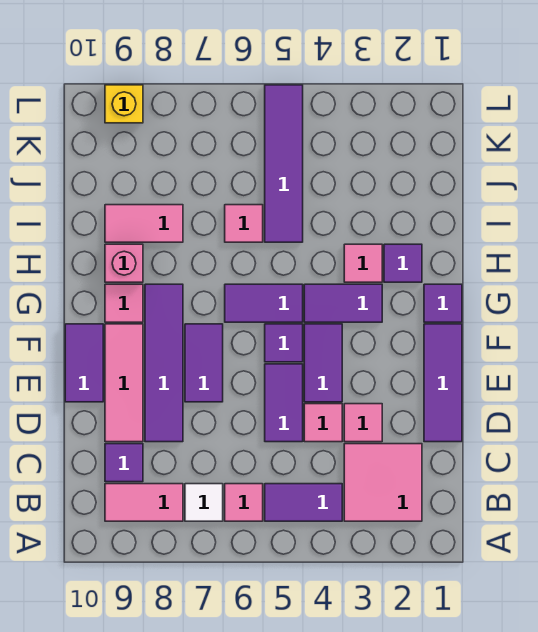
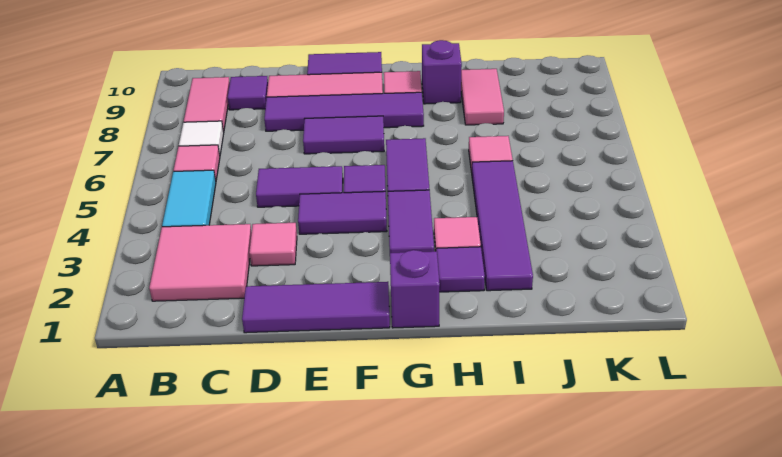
purple 1x2 tile [265,484,342,521] -> cyan 1x2 tile [162,170,216,227]
pink 1x1 tile [304,404,342,442] -> none
purple 1x1 tile [424,284,462,322] -> purple 1x1 brick [390,250,440,328]
pink 1x1 brick [105,244,143,282] -> purple 1x1 brick [422,40,462,104]
purple 1x4 tile [265,85,303,242] -> purple 1x4 tile turned to [472,161,533,291]
yellow 1x1 brick [105,85,143,123] -> none

